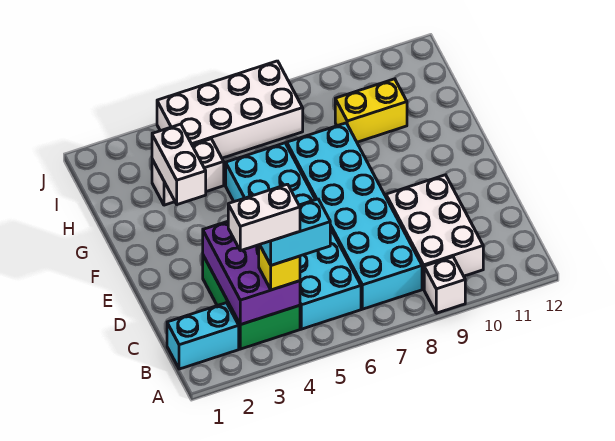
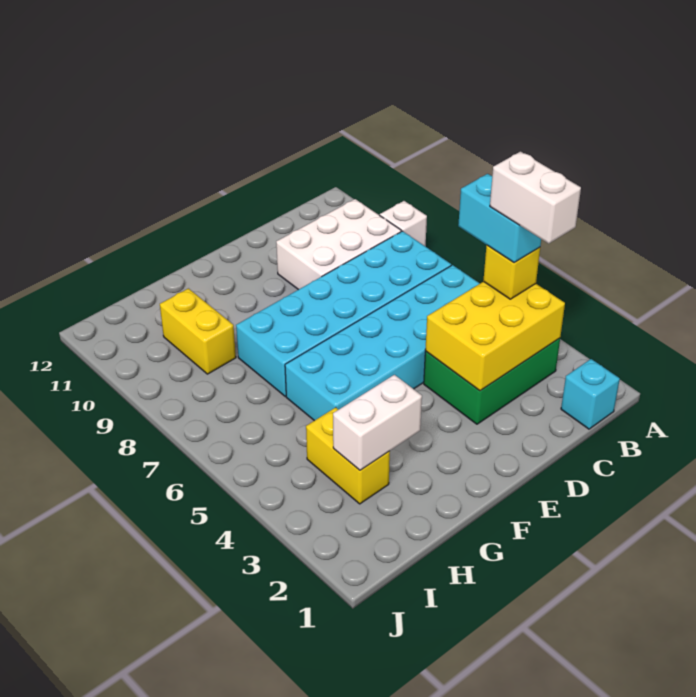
cyan 1x2 brick [167,303,239,369] -> cyan 1x1 brick [561,359,620,429]
purple 2x3 brick [203,221,300,325] -> yellow 2x3 brick [425,282,565,391]
white 1x2 brick [152,139,224,205] -> yellow 1x2 brick [306,407,390,504]
white 2x4 brick [157,61,303,158] -> none

